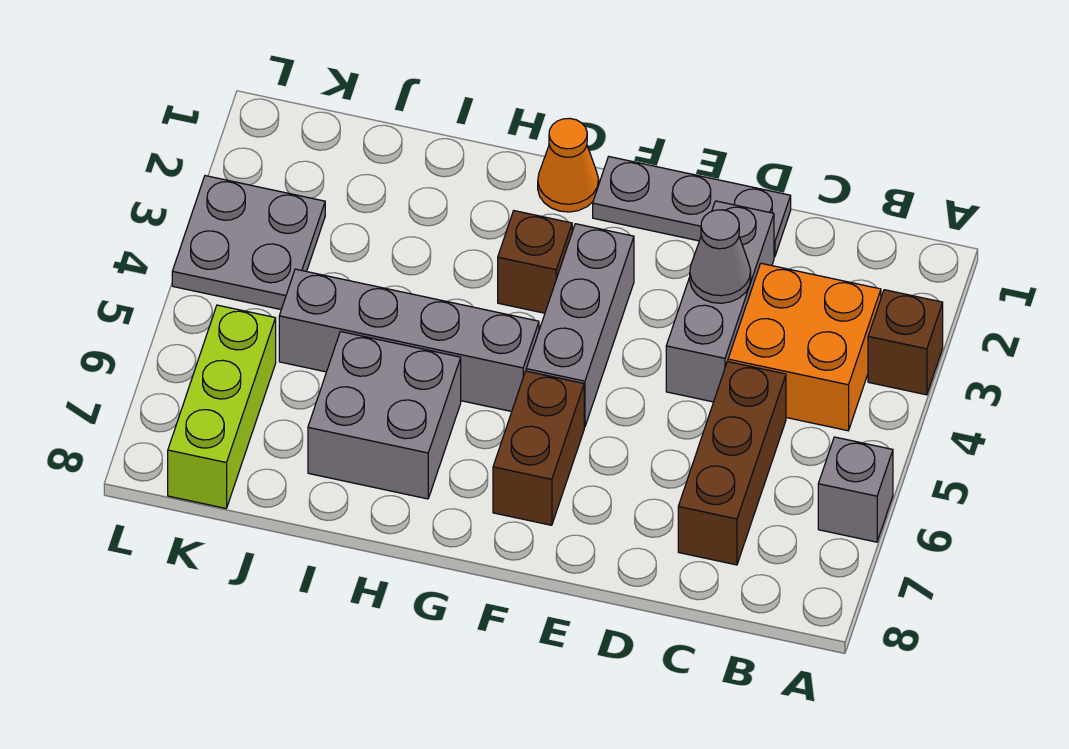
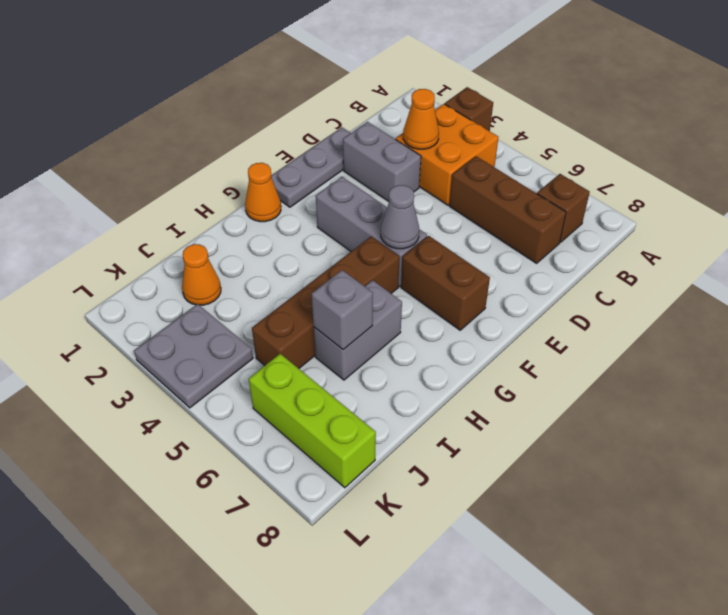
grey 1x1 brick [818,437,893,542] -> grey 1x1 brick moved to [312,270,373,350]
none -> orange 1x1 cone [403,89,439,149]
grey 1x3 brick [666,201,774,402] -> grey 1x2 brick [343,122,421,202]
grey 1x1 cone [690,210,751,303] -> grey 1x1 cone moved to [381,185,419,249]
brown 1x1 brick [498,211,572,313] -> brown 1x1 brick moved to [537,174,590,242]
grey 1x4 brick [279,269,539,412] -> brown 1x4 brick [252,237,400,369]
grey 2x2 brick [308,332,461,499] -> grey 1x2 brick [314,280,402,380]
none -> orange 1x1 cone [182,244,221,305]

